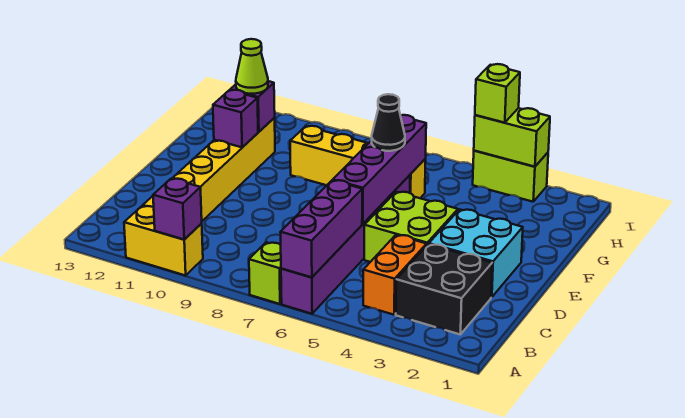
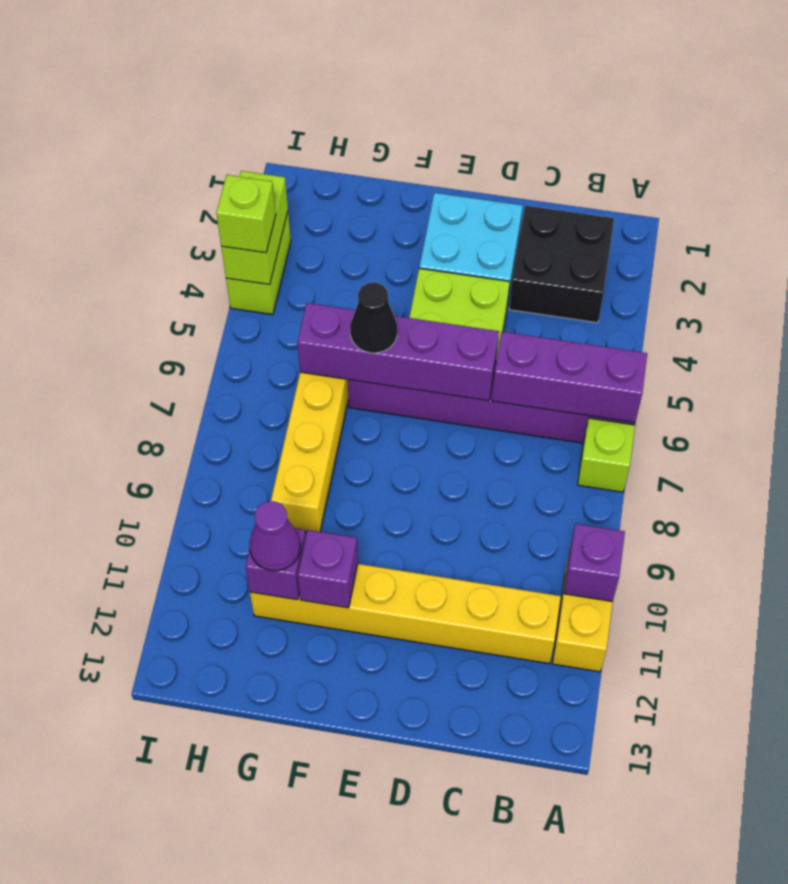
orange 1x2 brick [363,235,427,315] -> none
lime 1x1 cone [236,39,268,94] -> purple 1x1 cone [250,501,300,571]

